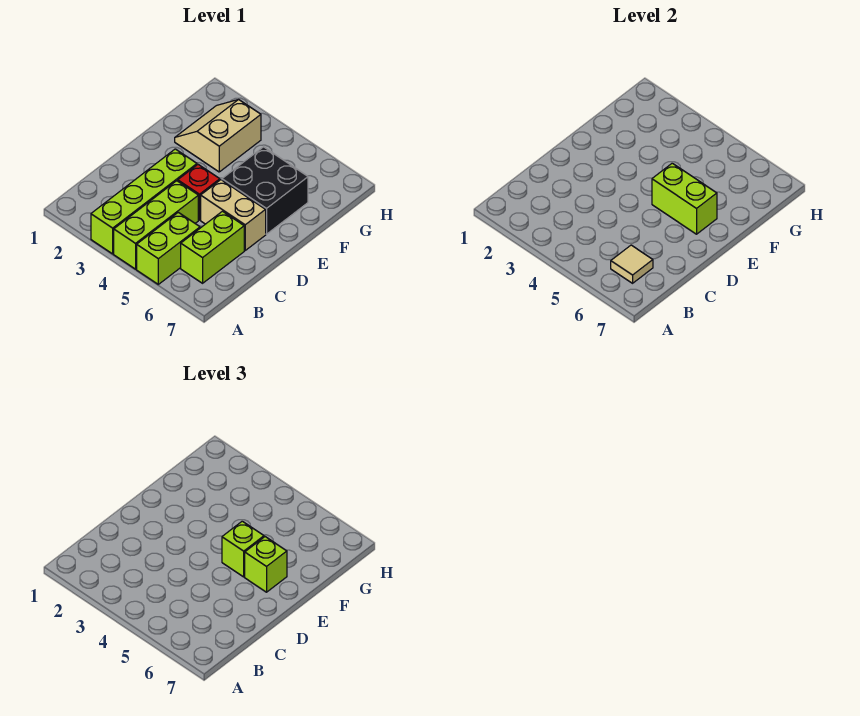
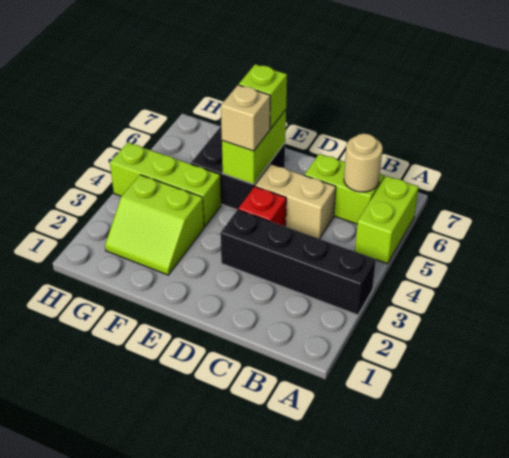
lime 1x4 brick [91,149,197,254] -> black 1x4 brick [220,210,376,315]
lime 1x3 brick [114,181,198,269] -> lime 1x3 brick moved to [110,142,221,227]
lime 1x2 brick [137,212,200,284] -> lime 1x2 brick turned to [355,176,419,264]
tan 1x1 tile [611,245,653,283] -> tan 1x1 round brick [344,134,383,192]
tan 1x2 brick [201,180,266,250] -> tan 1x2 brick turned to [255,164,336,239]
lime 1x1 brick [222,521,264,577] -> tan 1x1 brick [221,85,270,151]
tan 2x2 slope [175,100,261,172] -> lime 2x2 slope [105,175,204,275]

